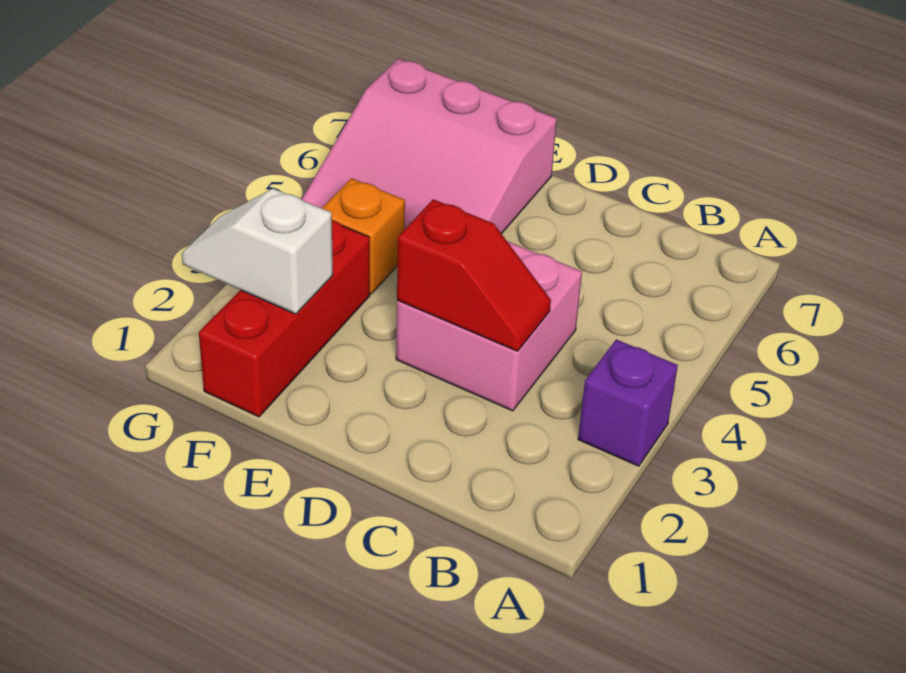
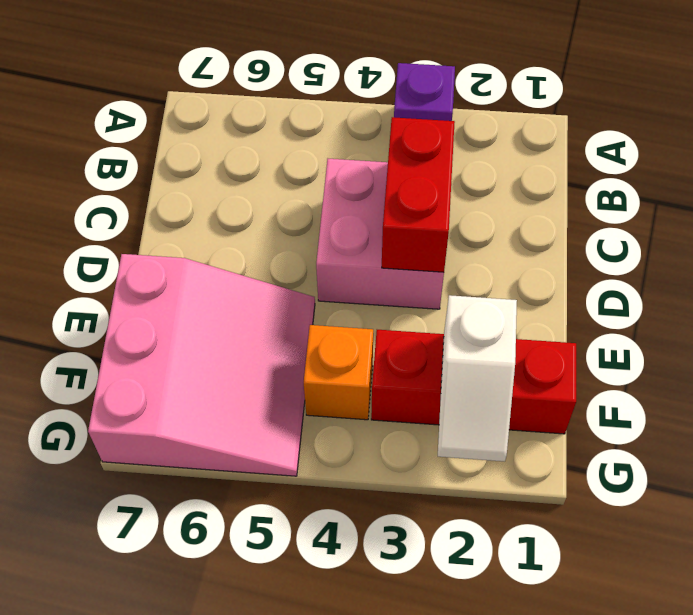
red 1x2 slope [397,199,551,351] -> red 1x2 brick [382,117,455,272]

